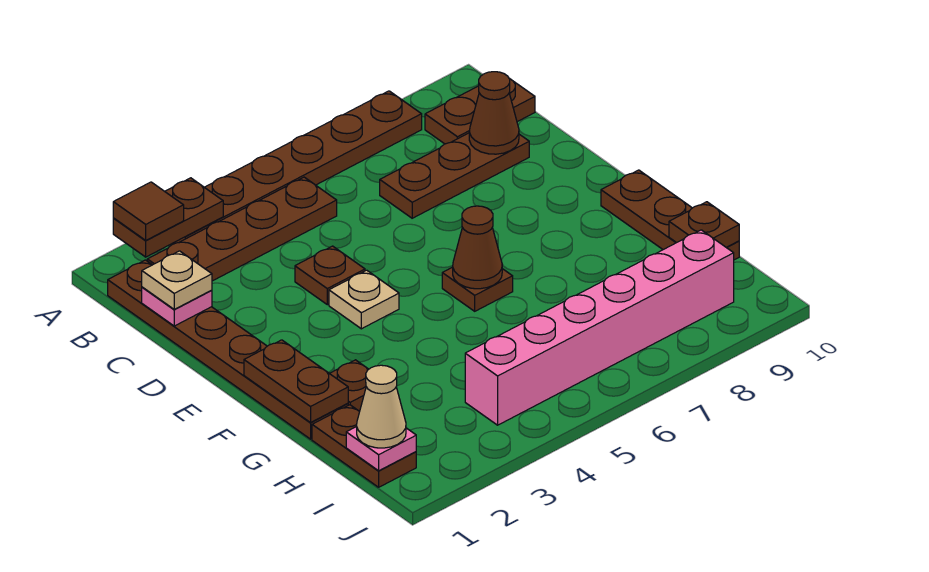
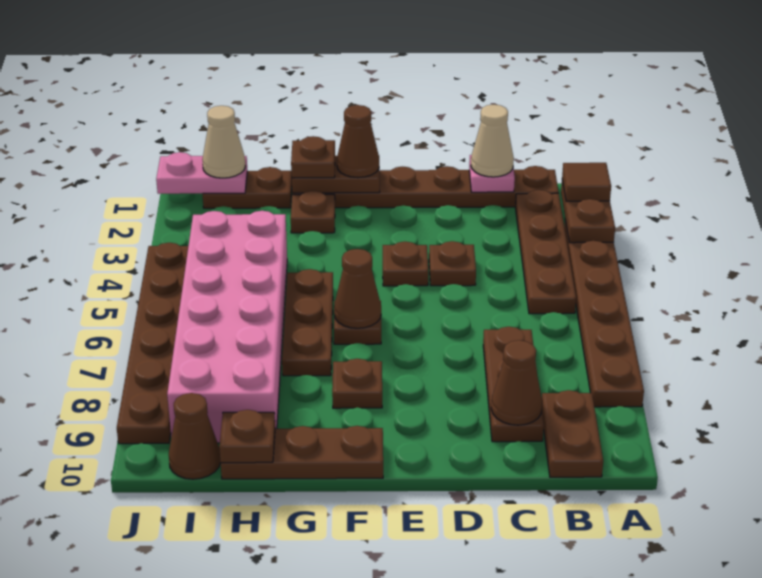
tan 1x1 plate [142,251,212,309] -> tan 1x1 cone [471,105,514,177]
tan 1x1 plate [329,270,399,329] -> brown 1x1 plate [383,242,428,286]
none -> brown 1x1 cone [337,105,379,178]
none -> brown 1x1 plate [332,359,382,408]
none -> brown 1x1 plate [291,136,335,178]
none -> brown 1x3 plate [282,269,333,376]
pink 1x1 plate [346,427,416,471] -> pink 1x2 plate [156,152,247,194]
pink 1x6 brick [465,230,734,425] -> pink 2x6 brick [167,211,287,443]
none -> brown 1x1 cone [169,393,221,479]
none -> brown 1x6 plate [117,243,188,444]

